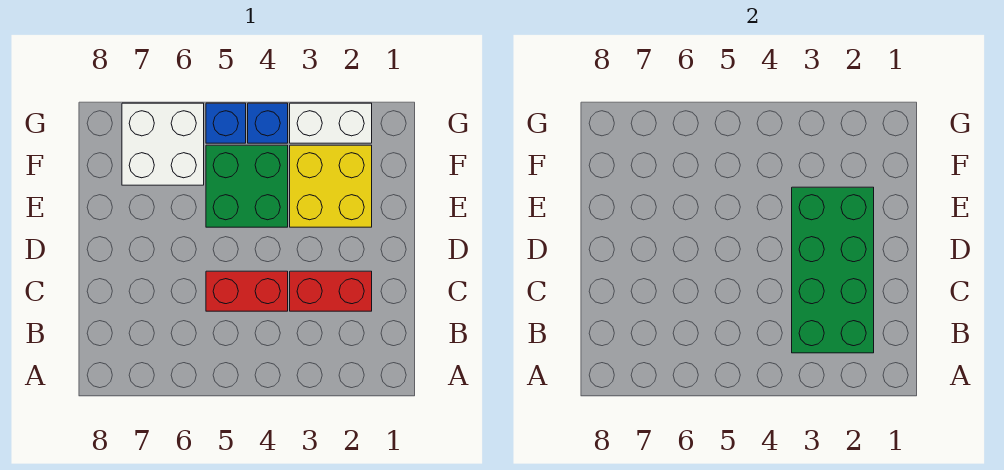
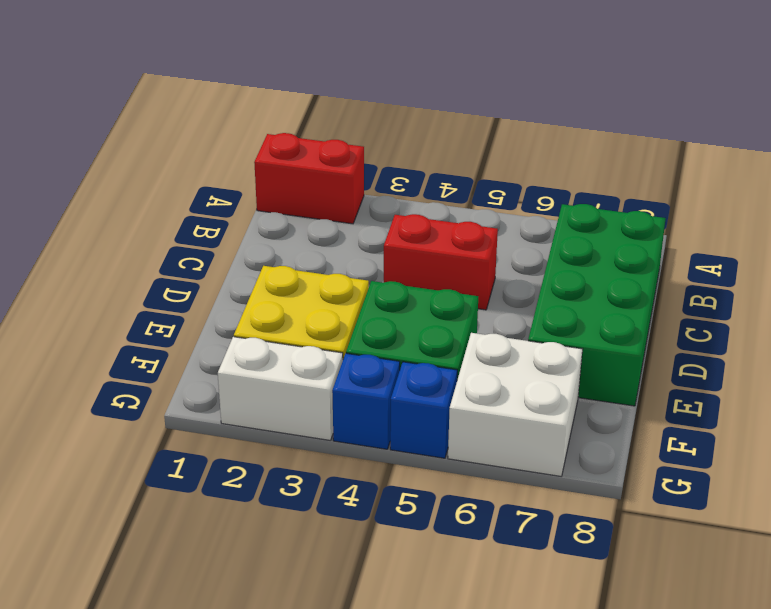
green 2x4 brick [792,187,874,353] -> green 2x4 brick moved to [528,204,666,406]
red 1x2 brick [290,271,372,311] -> red 1x2 brick moved to [254,133,364,224]

